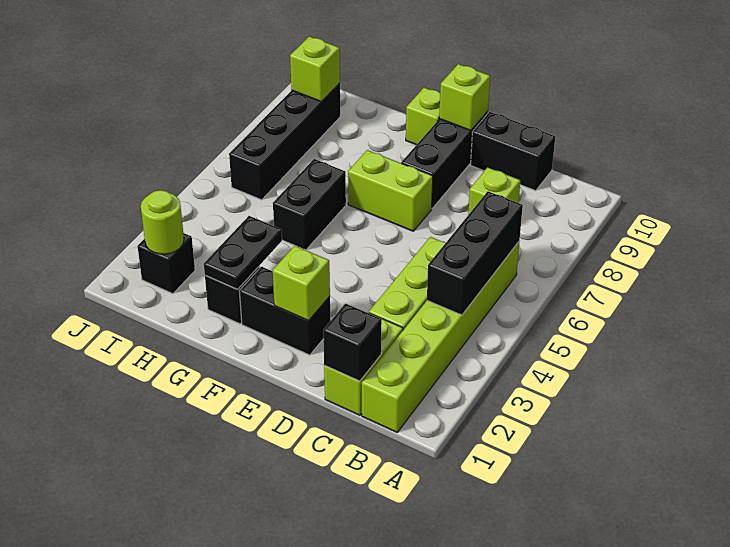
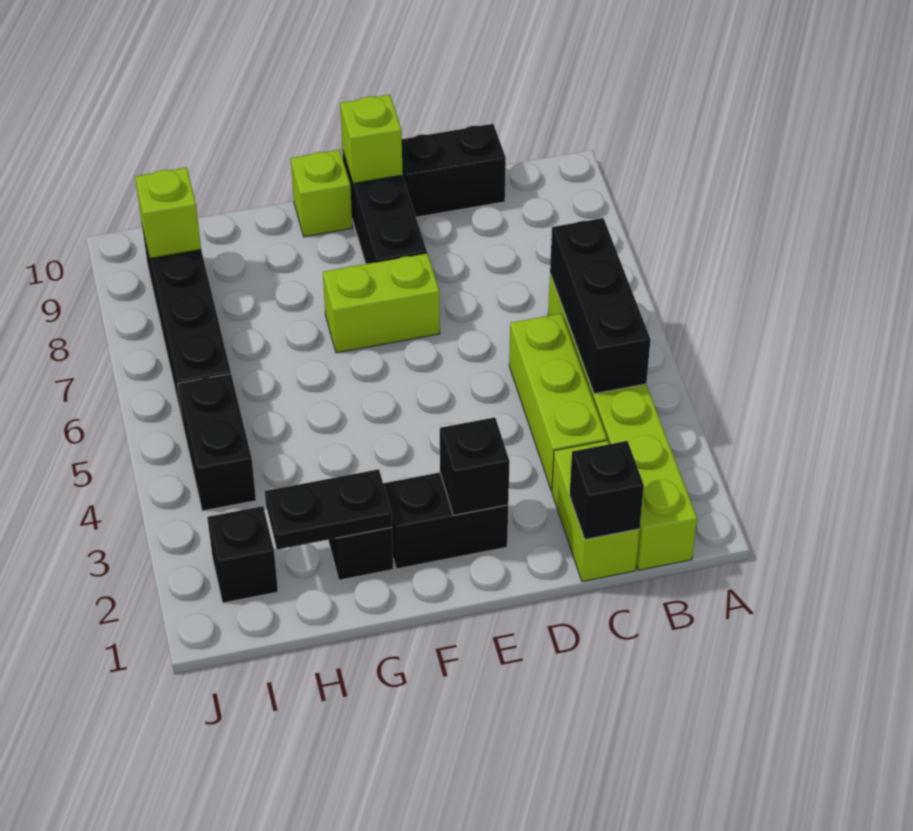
lime 1x1 brick [468,167,520,215] -> none
lime 1x1 brick [273,246,330,321] -> black 1x1 brick [440,417,510,515]
black 1x2 plate [204,216,282,289] -> black 1x2 plate turned to [265,469,392,549]
black 1x2 brick [273,159,346,250] -> black 1x2 brick moved to [178,374,256,511]
lime 1x1 round brick [141,190,184,254] -> none

